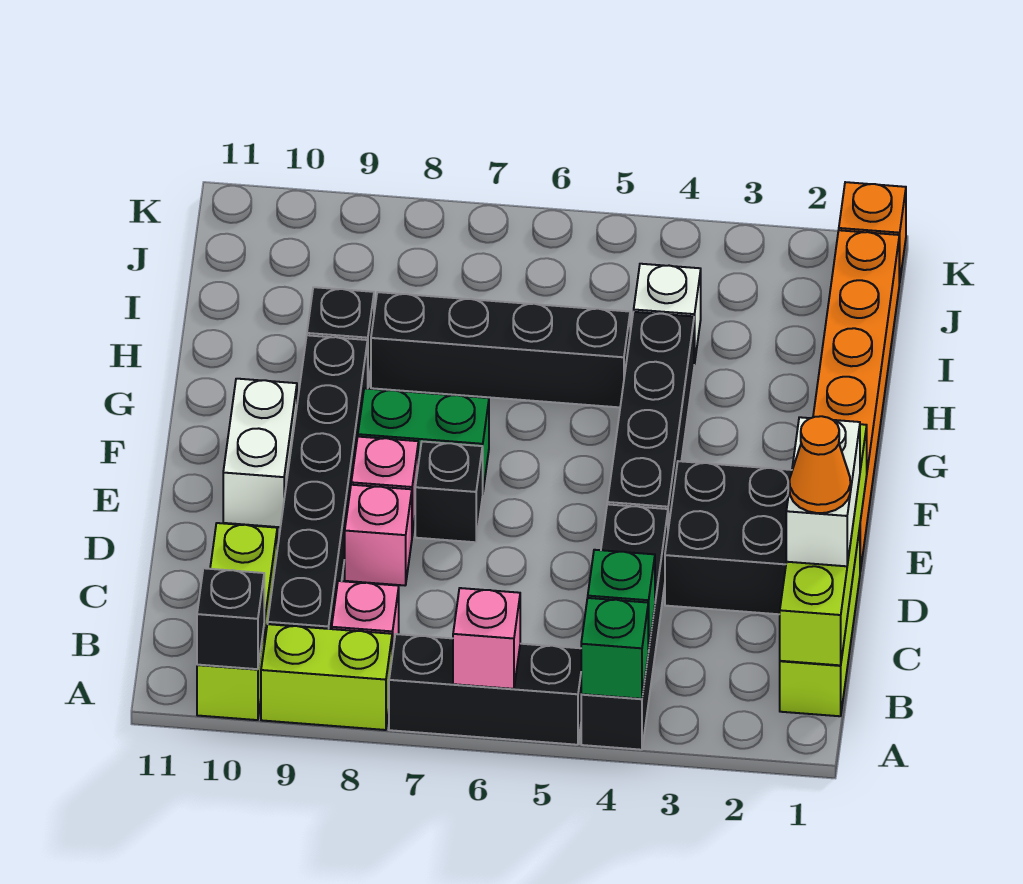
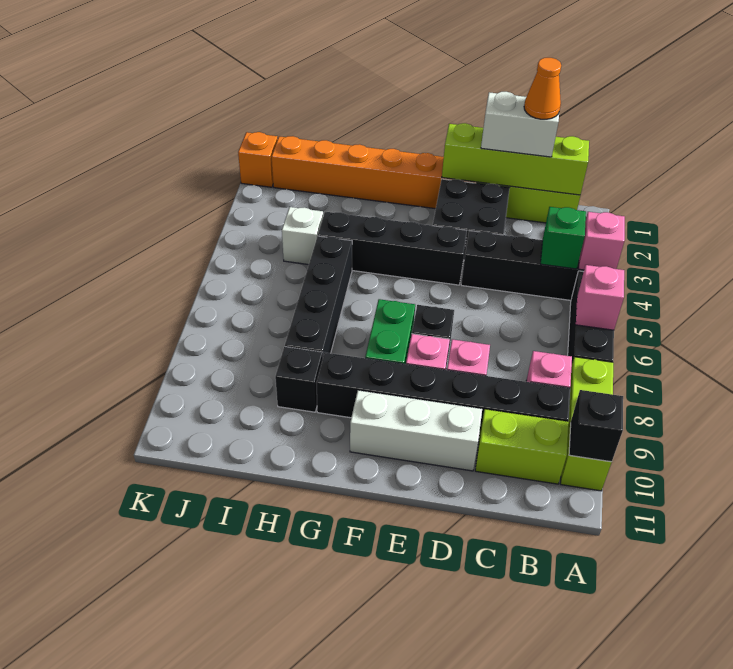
green 1x1 brick [581,598,649,699] -> pink 1x1 brick [579,212,625,270]
white 1x2 brick [223,379,297,527] -> white 1x3 brick [350,390,482,471]

